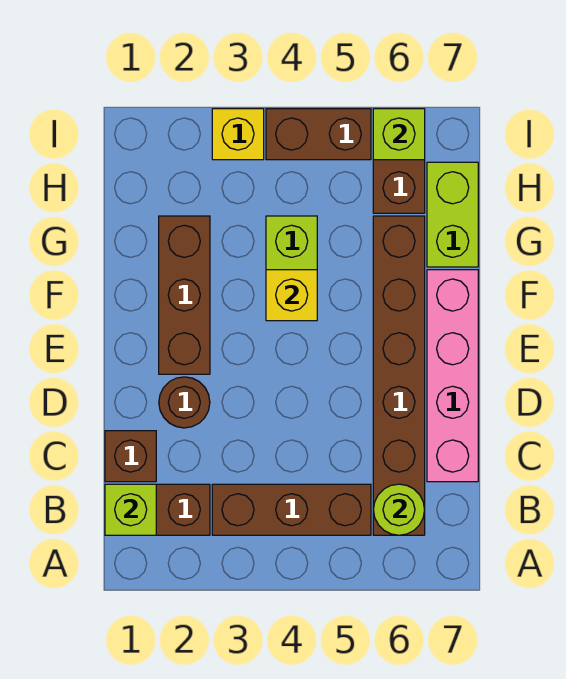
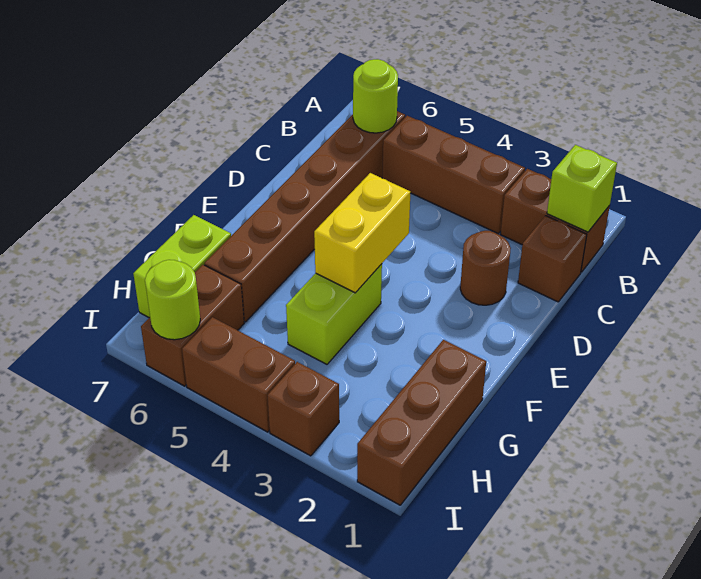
pink 1x4 brick [427,270,478,482] -> none
brown 1x3 brick [159,216,210,374] -> brown 1x3 brick moved to [357,340,486,505]
yellow 1x1 brick [266,270,317,321] -> yellow 1x2 brick [314,173,411,293]
yellow 1x1 brick [212,109,264,160] -> brown 1x1 brick [267,362,339,456]
lime 1x1 brick [373,109,425,160] -> lime 1x1 round brick [145,260,200,340]

